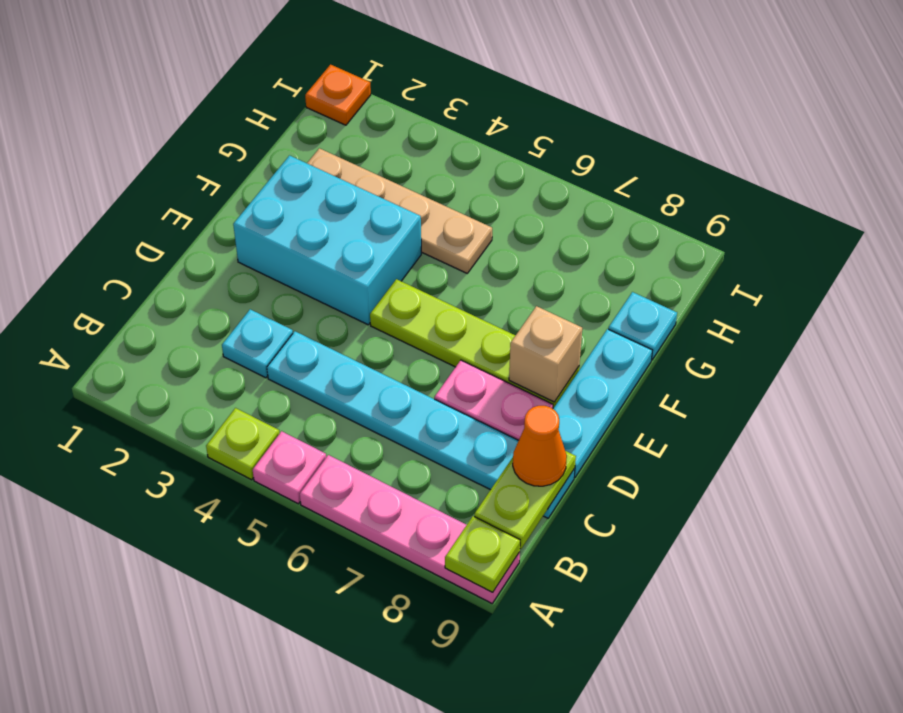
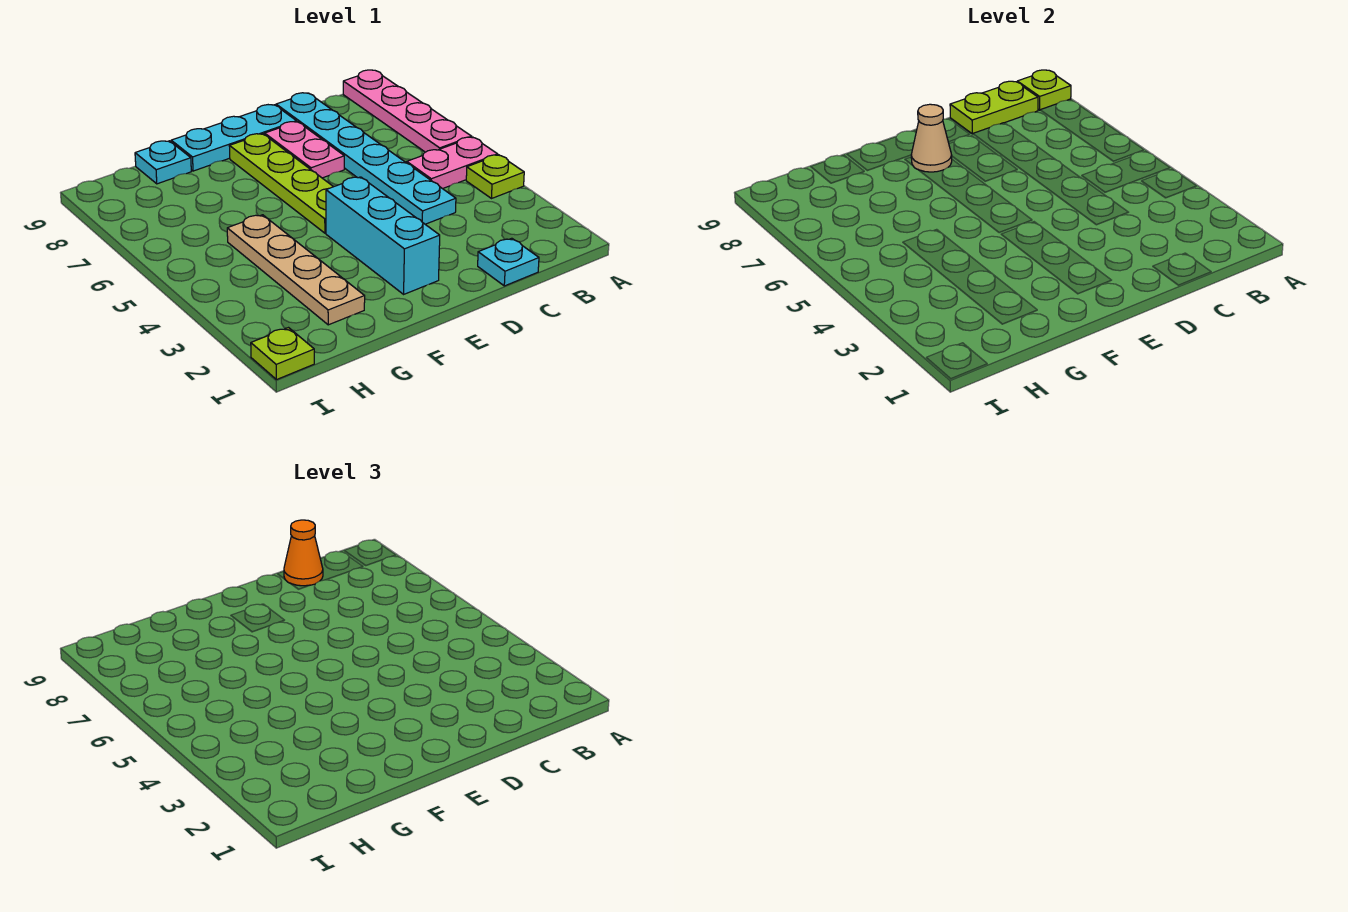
pink 1x1 plate [253,431,326,504] -> pink 1x2 plate [407,137,498,189]
cyan 1x1 plate [222,309,293,378] -> cyan 1x1 plate moved to [478,238,539,286]
cyan 2x3 brick [233,156,421,325] -> cyan 1x3 brick [326,177,440,294]
tan 1x1 brick [509,306,582,402] -> tan 1x1 cone [911,104,952,172]
orange 1x1 plate [305,65,371,125] -> lime 1x1 plate [251,328,314,380]

